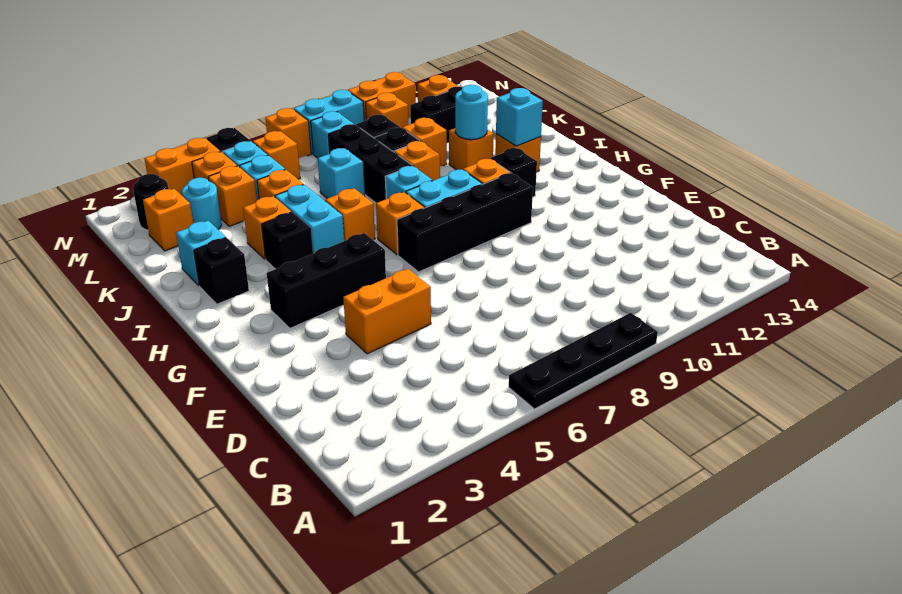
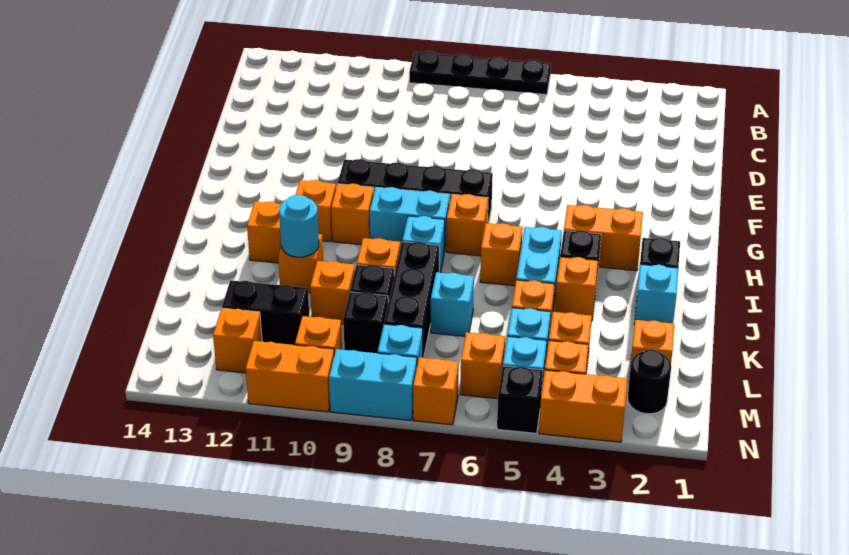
orange 1x2 brick [343,269,431,354] -> orange 1x2 brick moved to [564,205,643,271]
black 1x3 brick [267,233,386,328] -> none
black 1x1 brick [491,148,537,197] -> orange 1x1 brick [296,180,336,242]
cyan 1x1 brick [496,88,543,146] -> none
cyan 1x1 round brick [182,178,222,229] -> none

